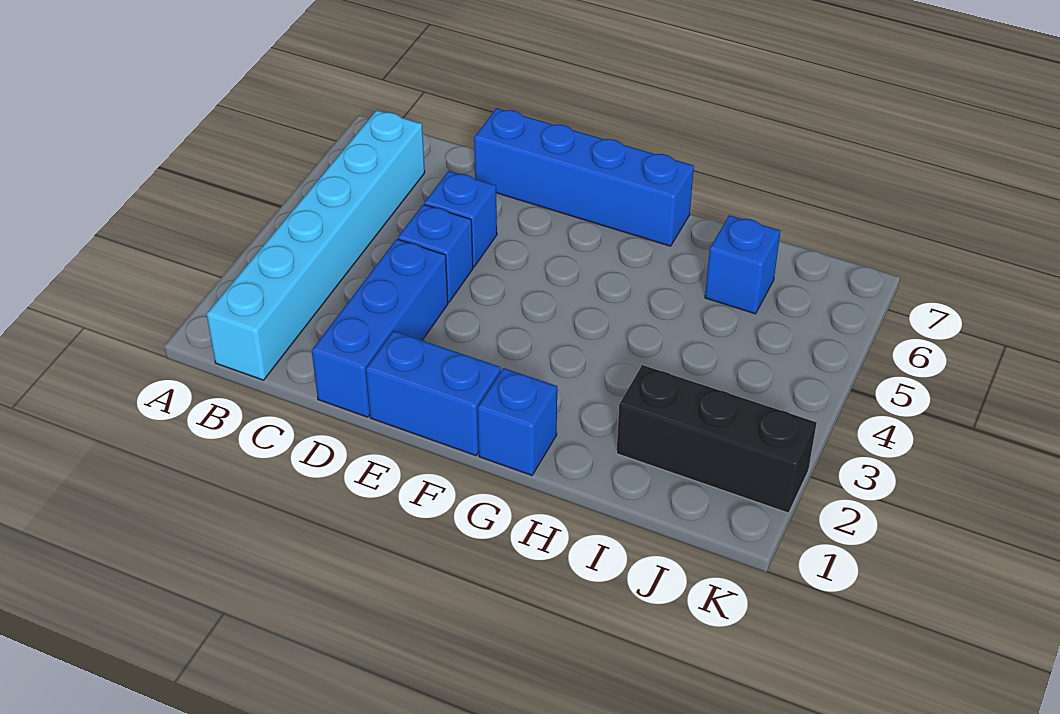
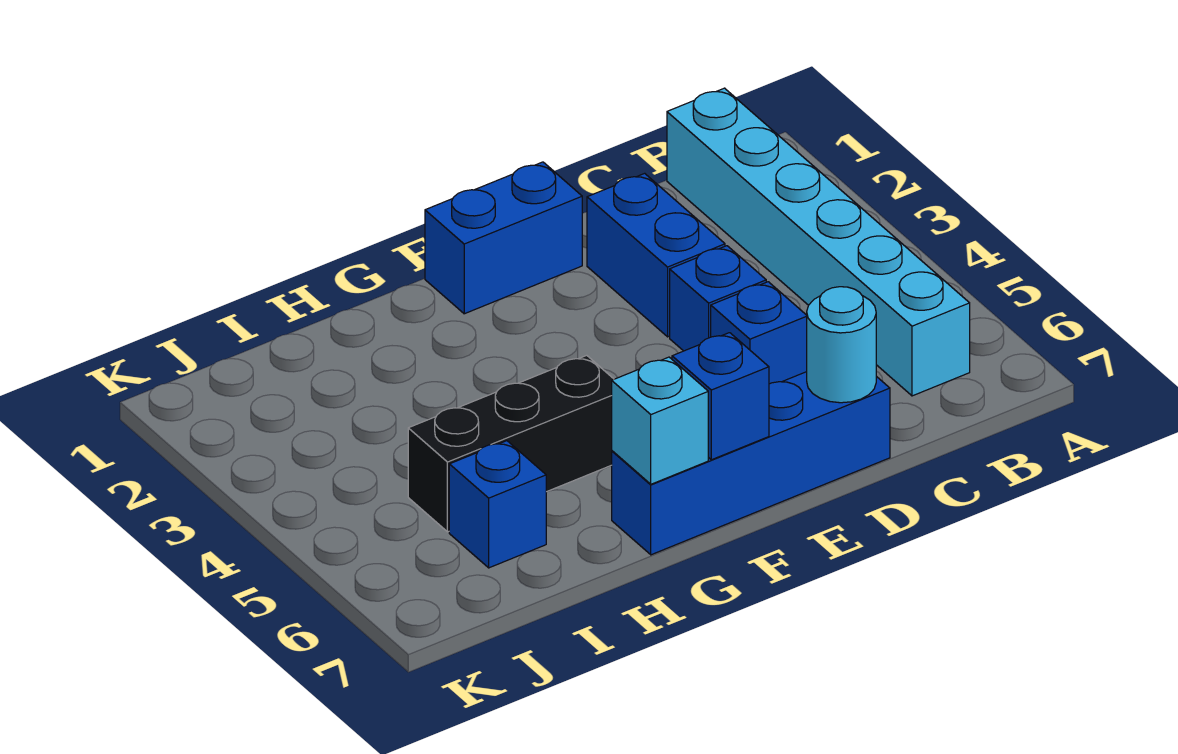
blue 1x3 brick [312,239,448,417] -> blue 1x2 brick [587,173,725,337]
none -> cyan 1x1 round brick [807,287,876,403]
blue 1x1 brick [478,368,557,475] -> blue 1x1 brick moved to [672,333,769,460]
none -> cyan 1x1 brick [612,357,708,484]
black 1x3 brick [617,365,817,513] -> black 1x3 brick moved to [408,355,614,532]

